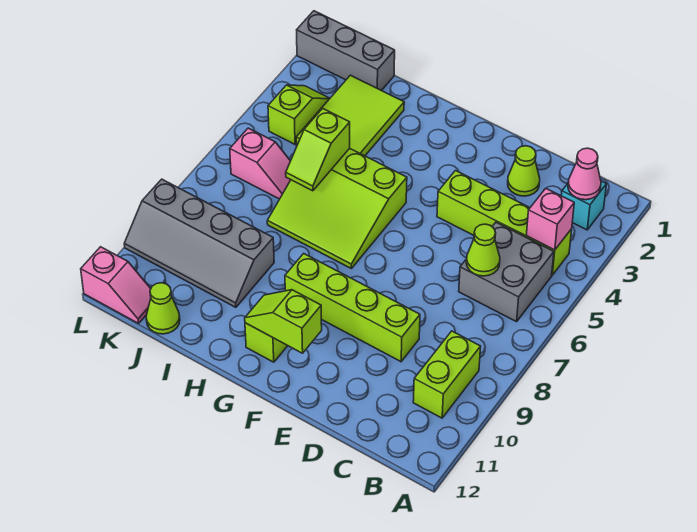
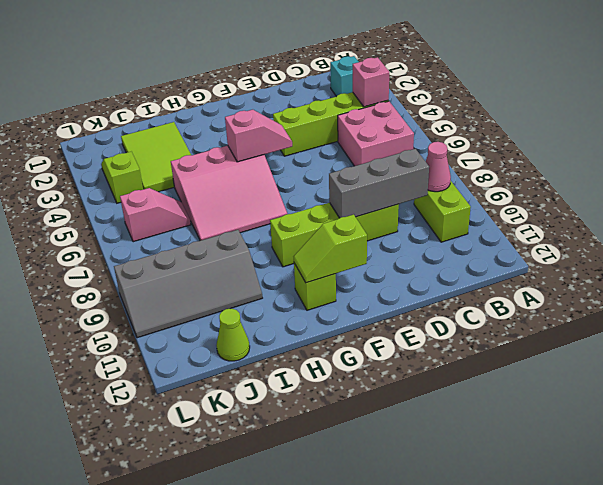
pink 1x1 cone [568,148,601,200] -> pink 1x1 cone moved to [426,142,451,192]
grey 2x2 brick [459,222,554,322] -> pink 2x2 brick [338,101,414,166]
lime 1x1 cone [466,224,500,276] -> none
lime 1x1 cone [508,146,540,196] -> none
lime 3x3 slope [267,148,407,268] -> pink 3x3 slope [171,146,287,241]
lime 1x2 slope [286,108,350,191] -> none
grey 1x3 brick [297,11,395,91] -> grey 1x3 brick moved to [329,149,429,218]
pink 1x2 slope [81,247,151,323] -> pink 1x2 slope moved to [225,110,292,162]

